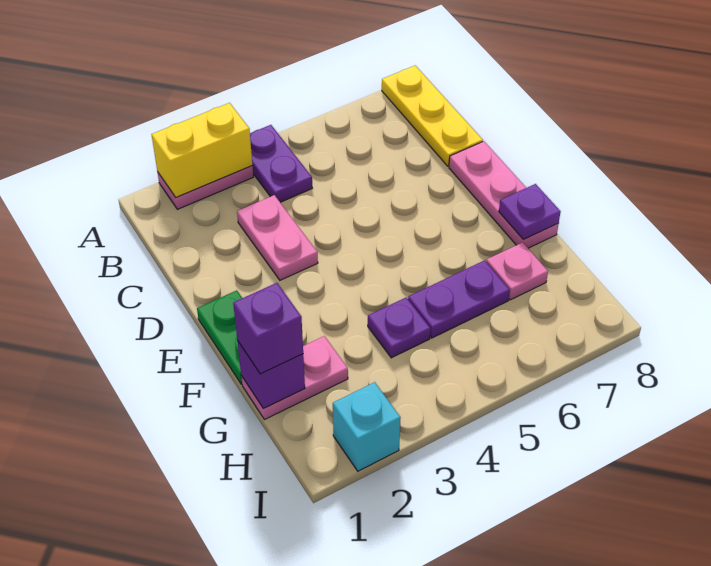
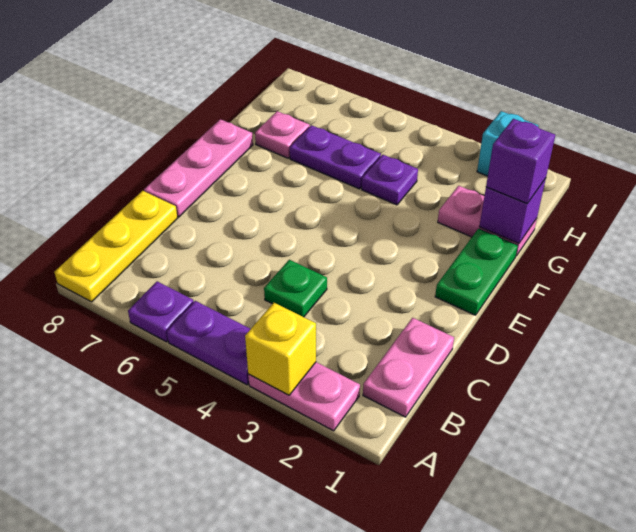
yellow 1x2 brick [152,103,252,197] -> yellow 1x1 brick [245,303,316,395]
purple 1x2 plate [250,125,312,202] -> purple 1x2 plate turned to [167,301,250,385]
pink 1x2 plate [237,195,318,280] -> pink 1x2 plate moved to [363,318,454,417]
none -> green 1x1 plate [264,260,327,317]
purple 1x1 plate [499,184,561,239] -> purple 1x1 plate moved to [128,281,194,342]

